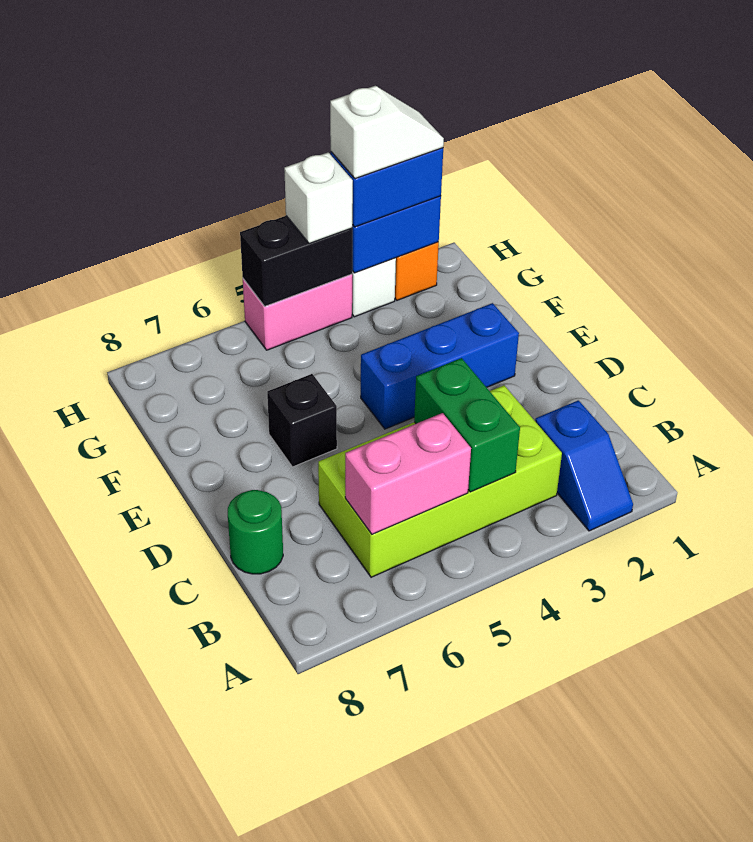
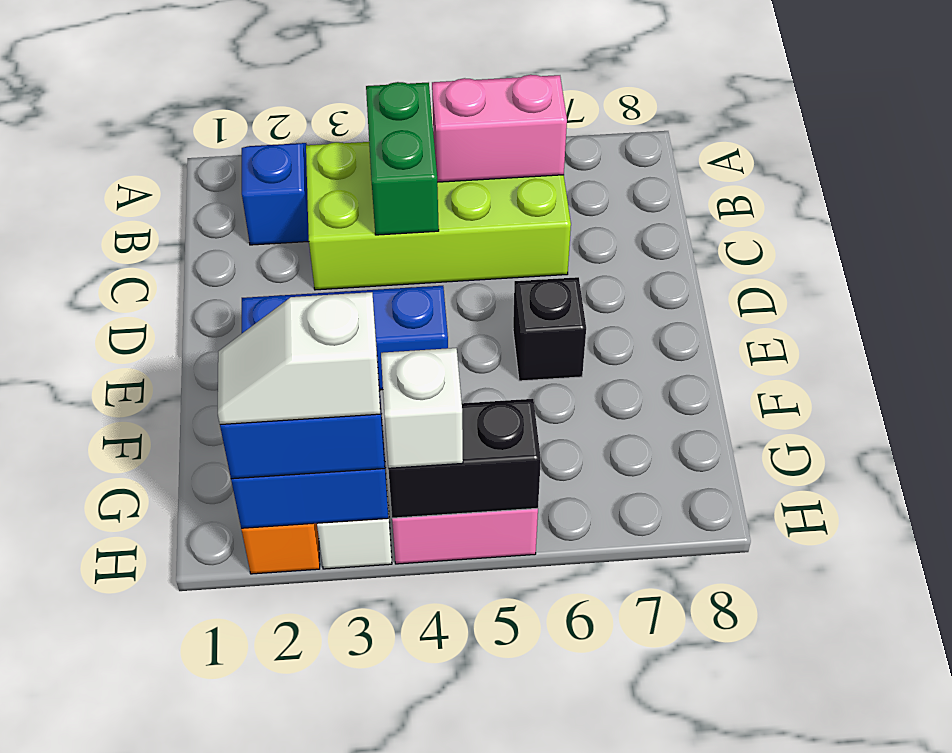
green 1x1 round brick [228,490,283,574] -> none

